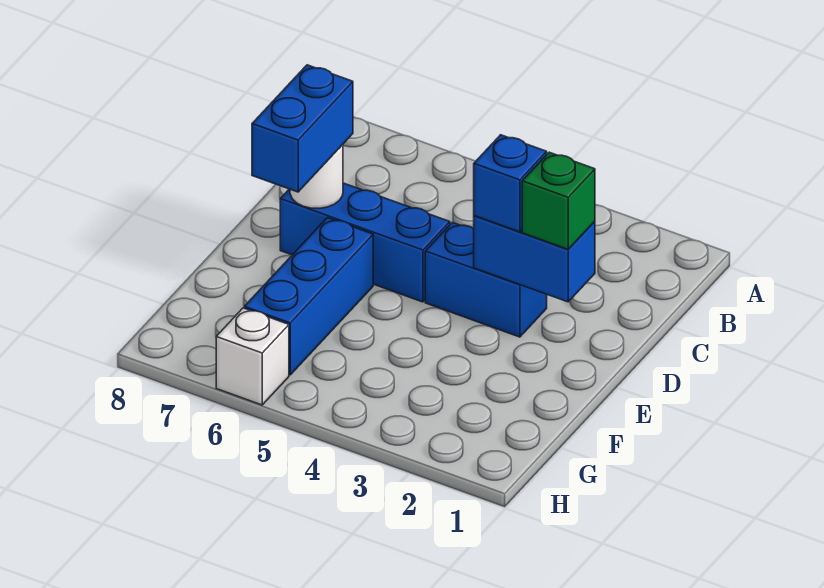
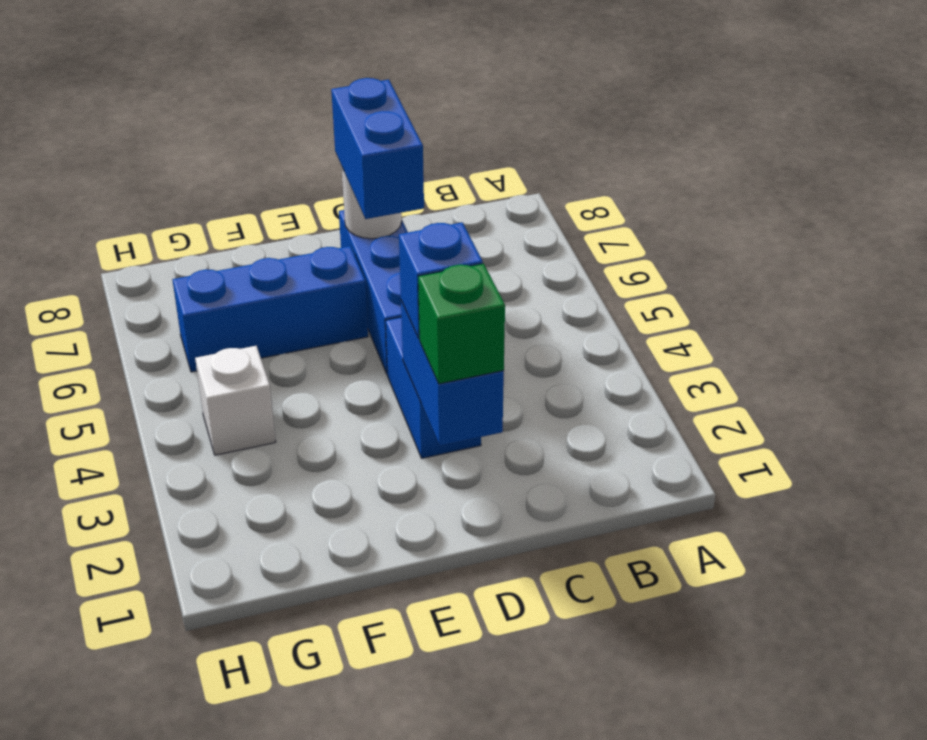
blue 1x2 brick [252,65,353,192] -> blue 1x2 brick turned to [331,78,424,219]
white 1x1 brick [216,308,289,405] -> white 1x1 brick moved to [195,346,276,455]

